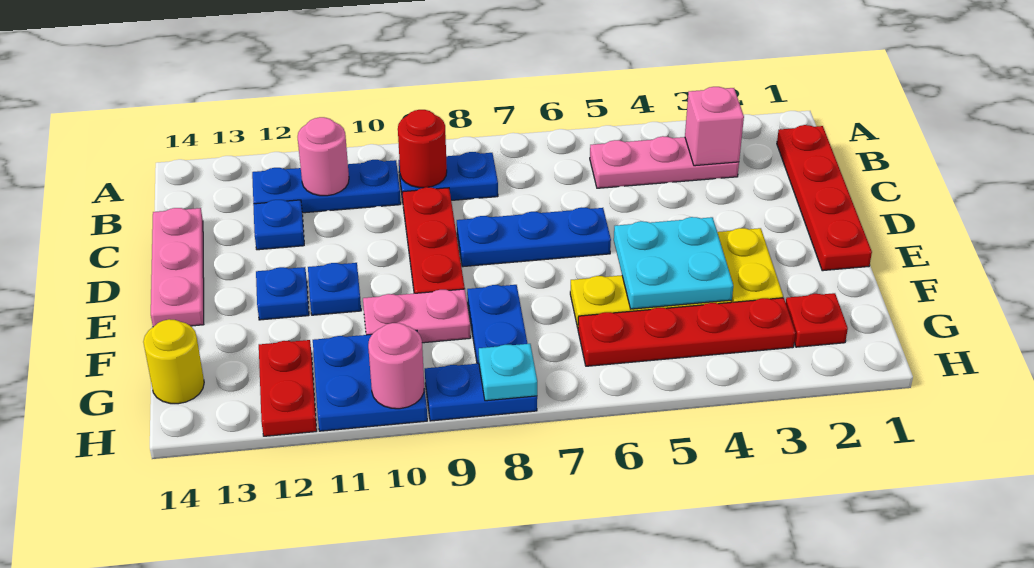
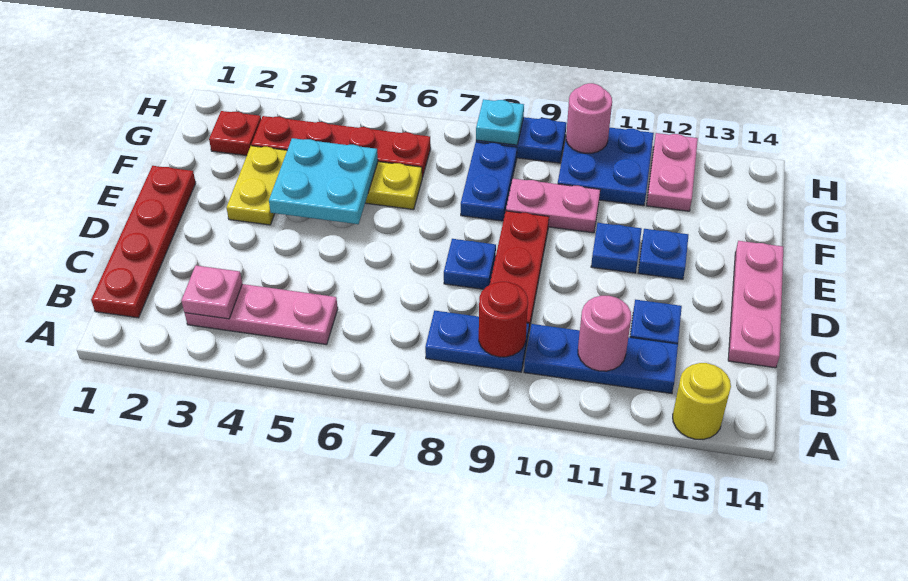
pink 1x1 brick [685,87,744,166] -> pink 1x1 plate [181,265,242,319]
blue 1x3 plate [457,208,611,267] -> blue 1x1 plate [444,239,496,289]
red 1x2 plate [259,340,317,436] -> pink 1x2 plate [647,133,698,211]
yellow 1x1 round brick [143,319,204,404] -> yellow 1x1 round brick moved to [673,363,731,439]

